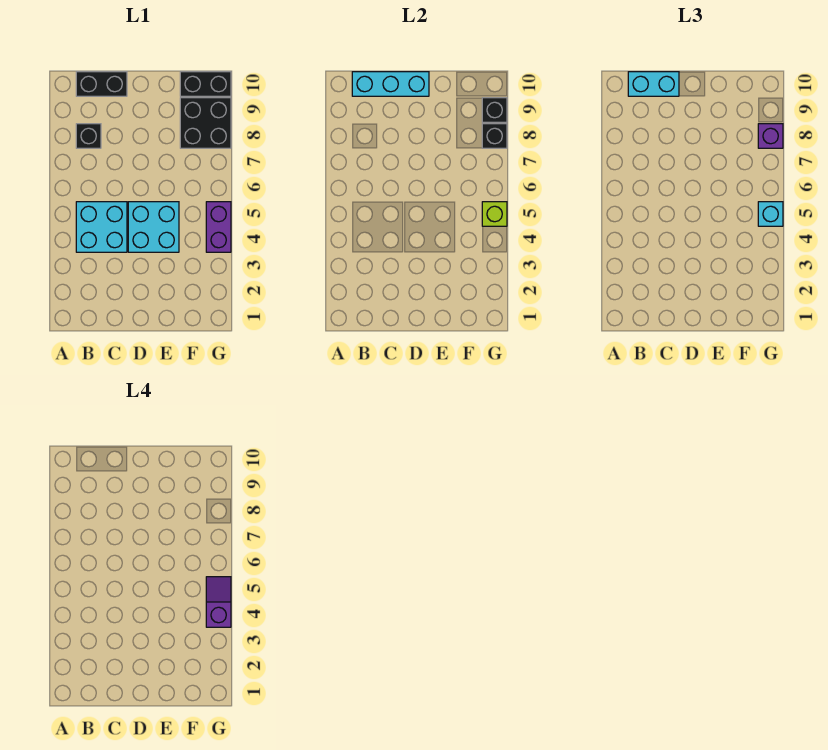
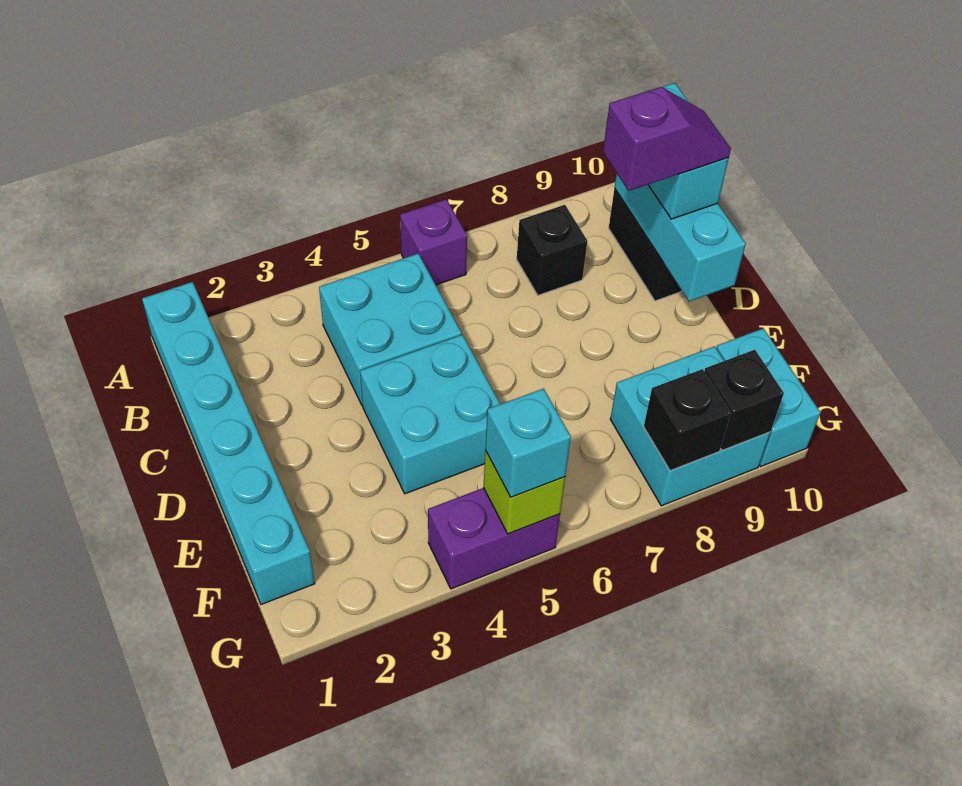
none -> cyan 1x6 brick [142,282,315,604]
black 2x2 brick [180,98,231,148] -> cyan 2x2 brick [610,346,770,506]
black 1x2 brick [180,72,231,96] -> cyan 1x2 brick [716,328,821,466]
purple 1x2 slope [206,577,231,627] -> purple 1x2 slope moved to [603,87,731,191]
purple 1x1 brick [758,124,783,148] -> purple 1x1 brick moved to [400,199,467,285]

